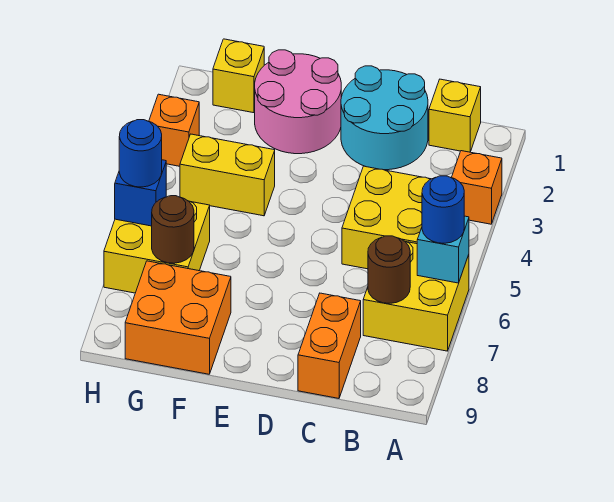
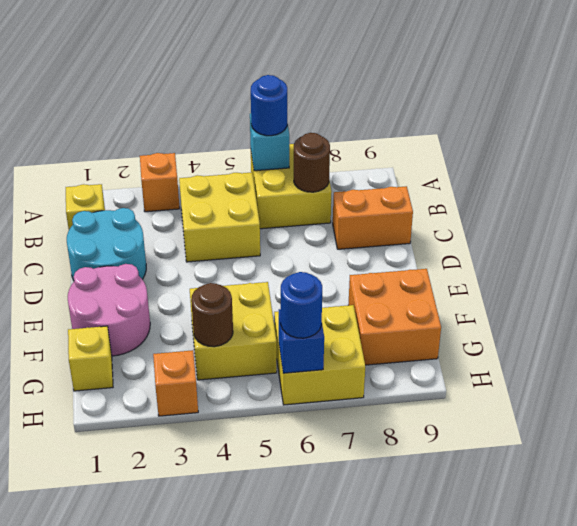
yellow 1x2 brick [180,134,275,216] -> yellow 2x2 brick [190,282,277,380]
brown 1x1 round brick [152,196,194,263] -> brown 1x1 round brick moved to [191,283,233,347]

